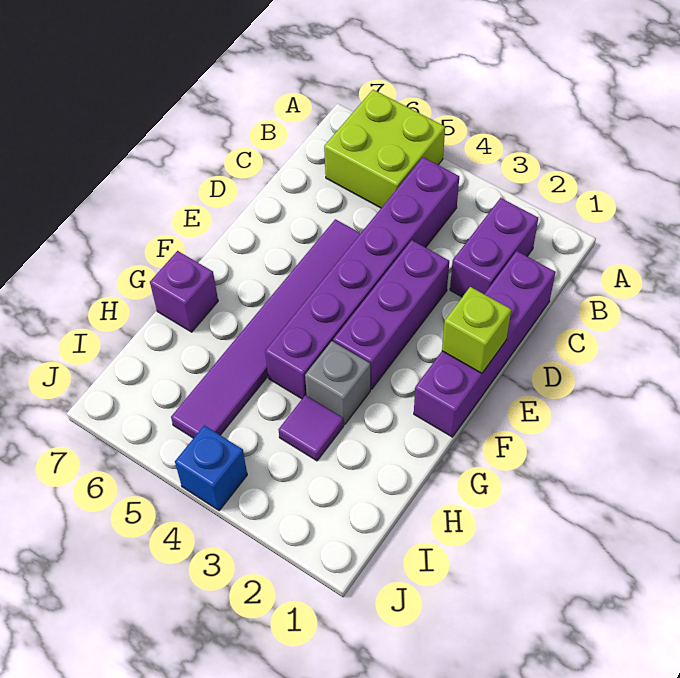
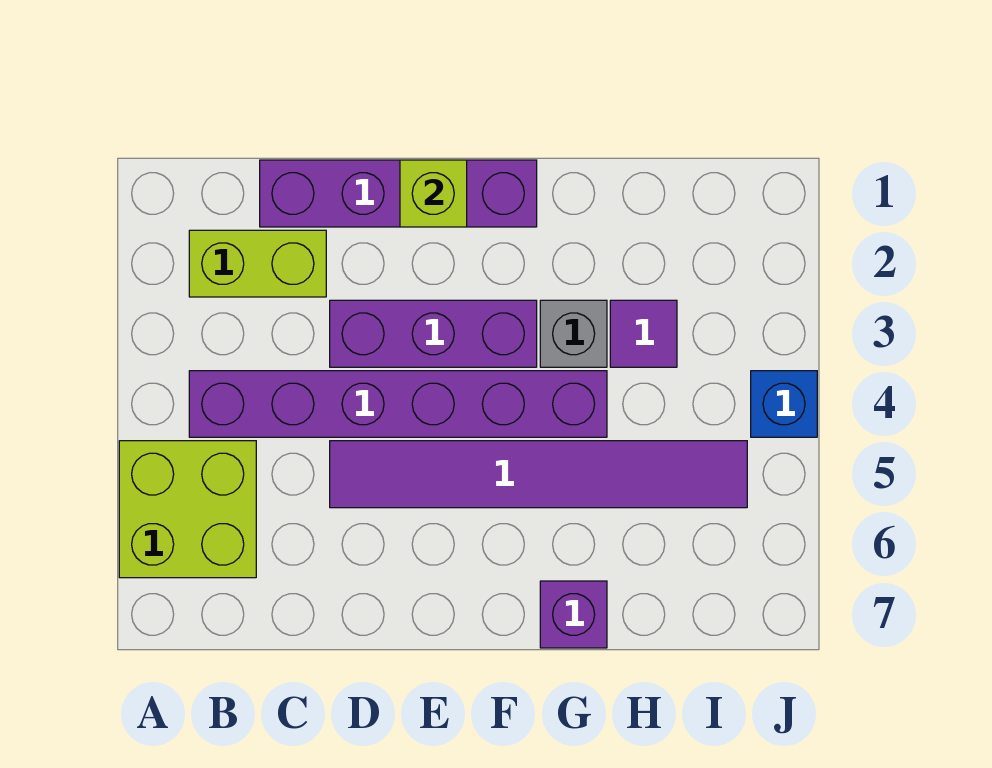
purple 1x2 brick [450,198,538,297] -> lime 1x2 brick [189,230,326,297]

